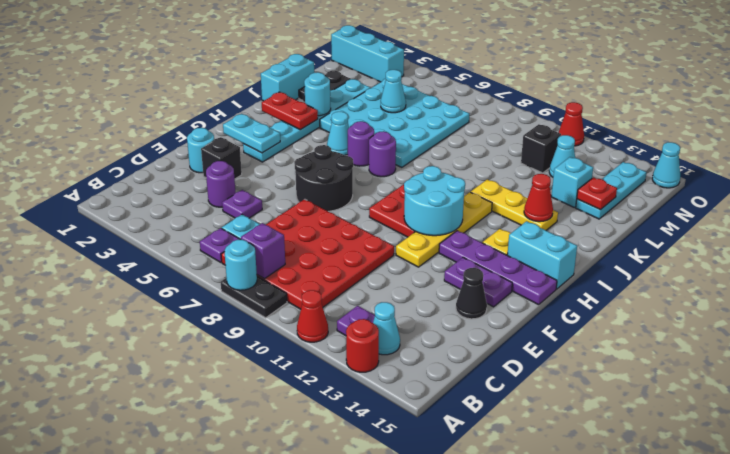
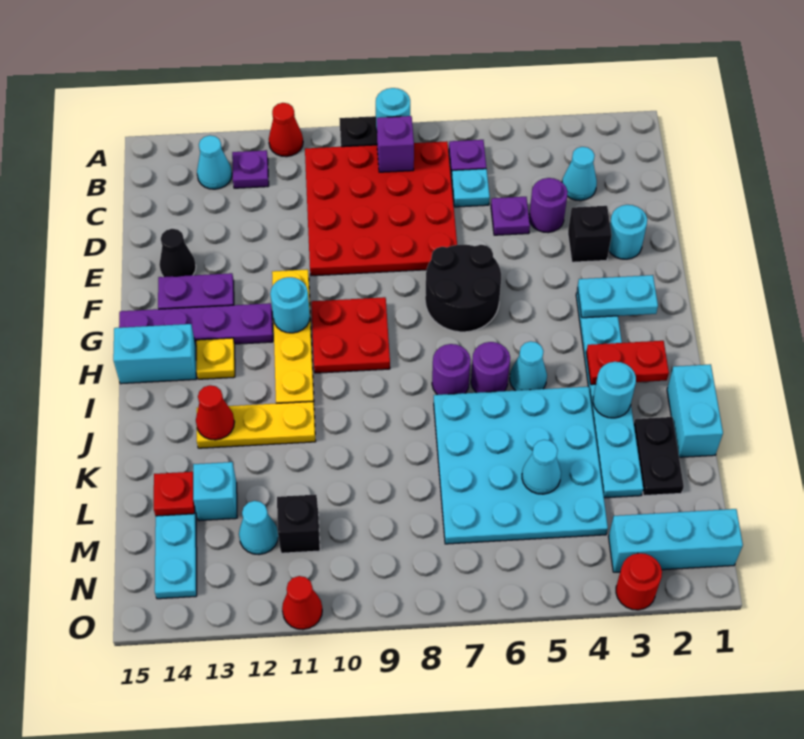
red 1x1 round brick [346,319,379,372] -> red 1x1 round brick moved to [616,553,662,610]
cyan 2x2 round brick [404,166,465,236] -> cyan 1x1 round brick [270,277,310,333]
cyan 1x1 cone [652,142,680,188] -> cyan 1x1 cone moved to [562,147,597,201]

